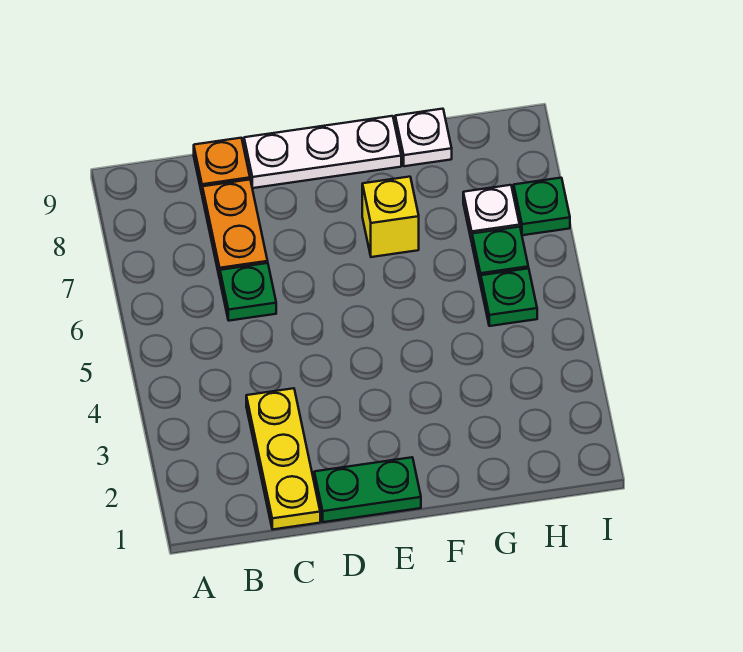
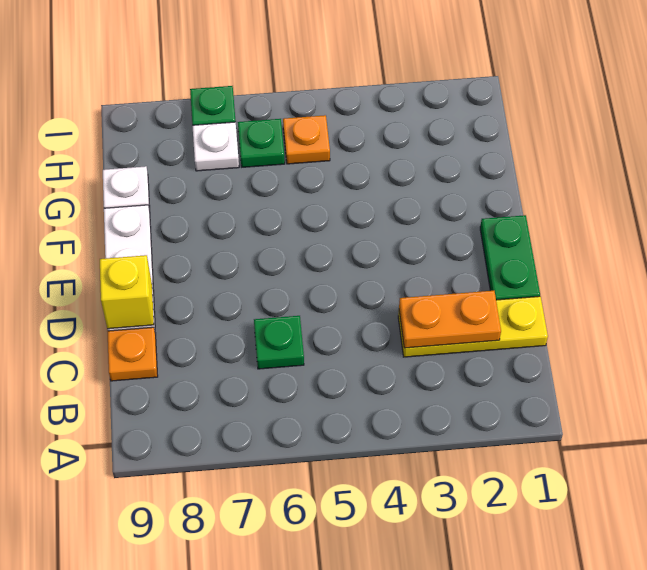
orange 1x2 plate [202,180,268,278] -> orange 1x2 plate moved to [399,291,501,348]
yellow 1x1 brick [362,177,419,257] -> yellow 1x1 brick moved to [100,255,154,329]
green 1x1 plate [481,268,537,326] -> orange 1x1 plate [283,115,330,164]

